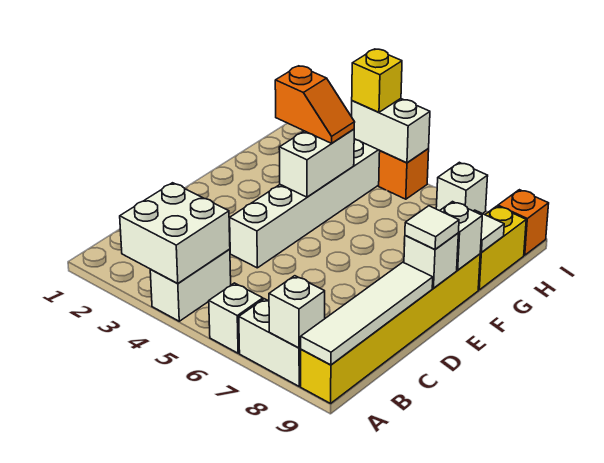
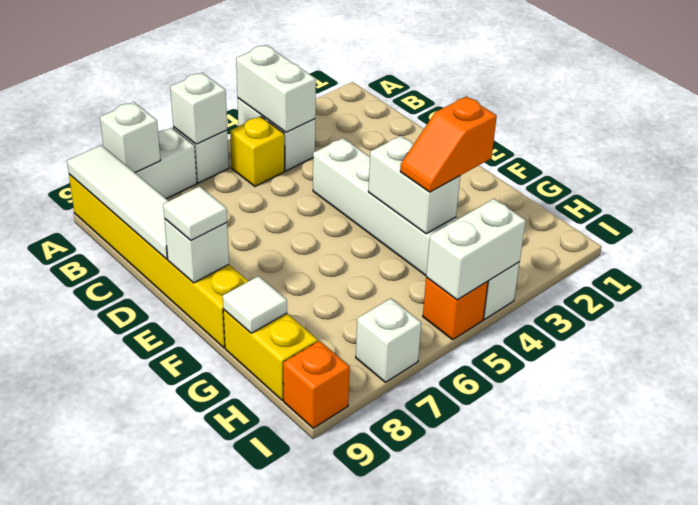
white 2x2 brick [120,183,230,283] -> white 1x2 brick [236,45,316,132]
white 1x1 brick [440,202,482,270] -> white 1x1 brick moved to [170,73,227,144]
yellow 1x1 brick [352,49,402,112] -> yellow 1x1 brick moved to [230,116,285,186]

